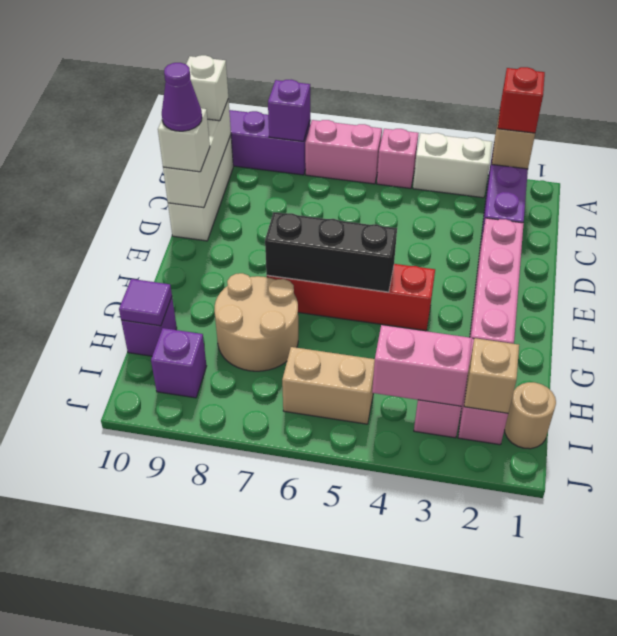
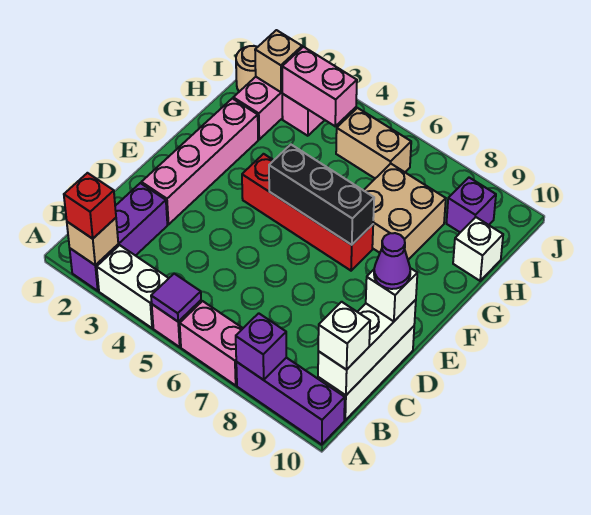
tan 2x2 round brick [214,273,298,371] -> tan 2x2 brick [364,164,446,260]
purple 1x1 brick [121,297,177,356] -> white 1x1 brick [453,217,503,281]
purple 1x1 tile [119,279,172,326] -> purple 1x1 tile moved to [151,274,201,322]

